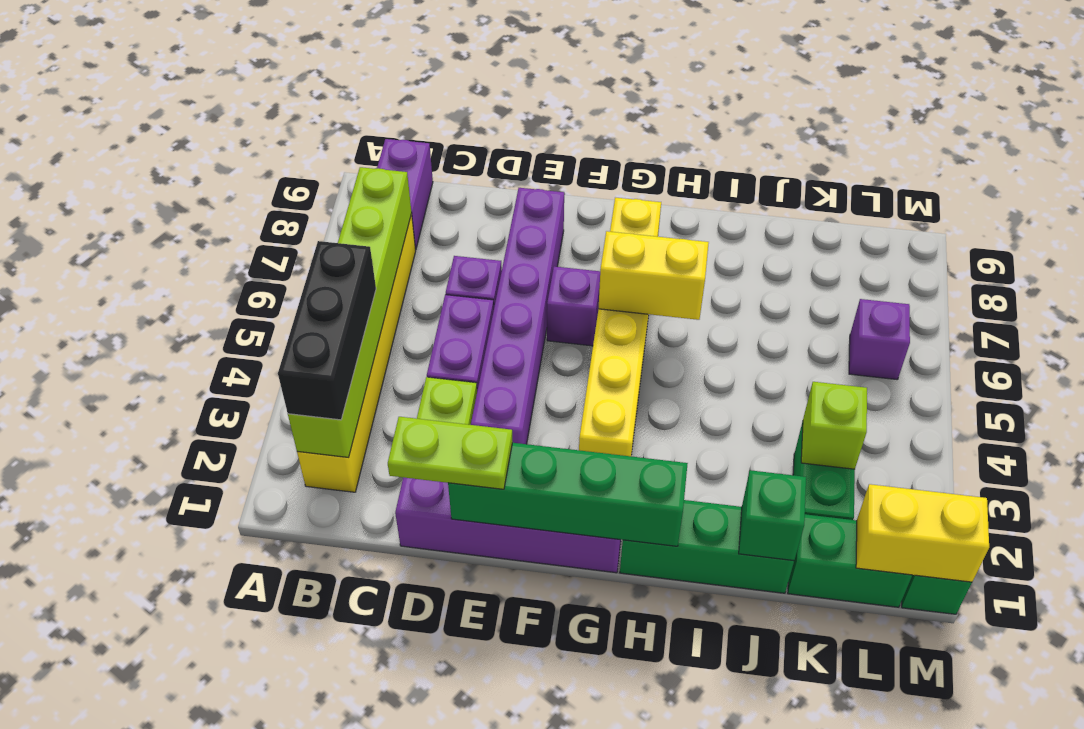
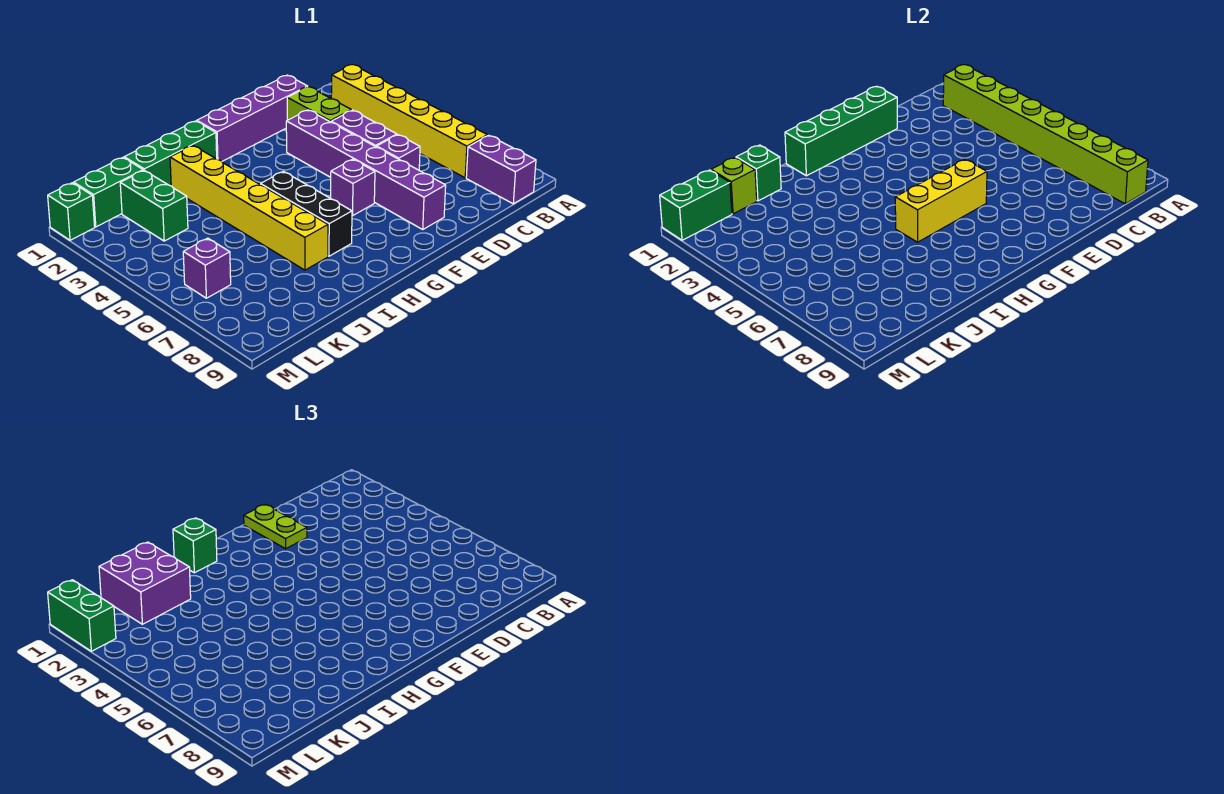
lime 1x6 brick [288,167,412,457] -> lime 1x8 brick [943,65,1148,204]
black 1x3 brick [278,241,376,420] -> black 1x3 brick moved to [261,171,352,256]
lime 1x2 plate [388,417,513,489] -> lime 1x2 plate turned to [244,504,307,549]
yellow 1x6 brick [579,197,661,456] -> yellow 1x6 brick moved to [170,146,328,270]
yellow 1x2 brick [599,231,709,320] -> yellow 1x3 brick [895,159,987,242]
none -> green 1x1 brick [173,518,217,573]
none -> purple 2x2 brick [99,542,191,624]
lime 1x1 brick [801,382,867,469] -> lime 1x1 brick moved to [711,158,757,214]
yellow 1x2 brick [856,484,989,582] -> green 1x2 brick [660,170,732,240]
none -> green 1x2 brick [48,580,116,651]

